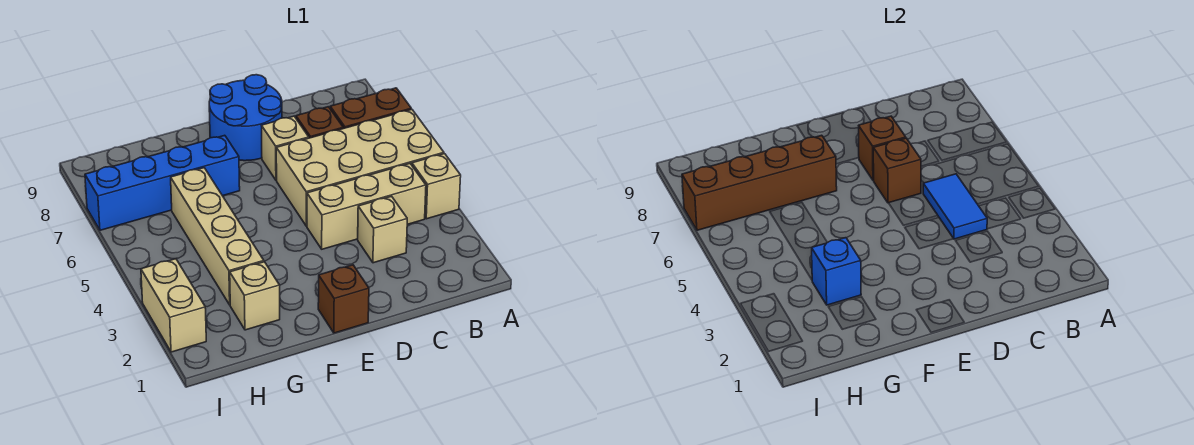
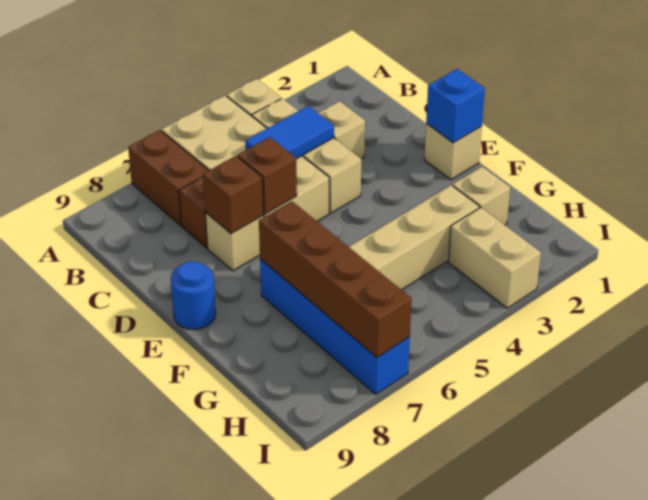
blue 2x2 round brick [209,75,282,161] -> blue 1x1 round brick [171,261,216,330]
brown 1x1 brick [318,265,369,333] -> tan 1x1 brick [424,124,482,180]
blue 1x1 brick [812,238,861,305] -> blue 1x1 brick moved to [426,69,485,143]
tan 1x2 brick [141,259,206,352] -> tan 1x2 brick turned to [449,207,541,308]

